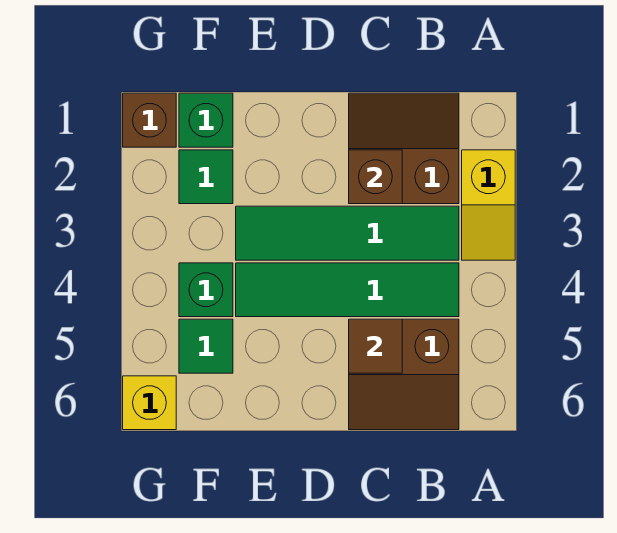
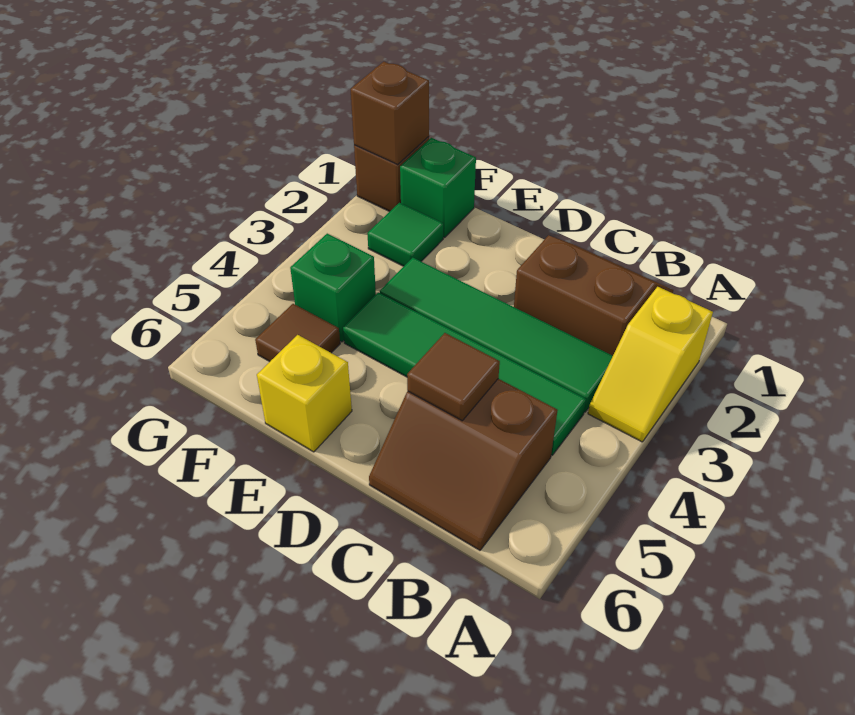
brown 1x1 brick [349,150,402,204] -> brown 1x1 brick moved to [351,62,429,164]
green 1x1 tile [179,319,233,373] -> brown 1x1 tile [255,304,340,362]
yellow 1x1 brick [123,376,176,430] -> yellow 1x1 brick moved to [257,335,352,452]

